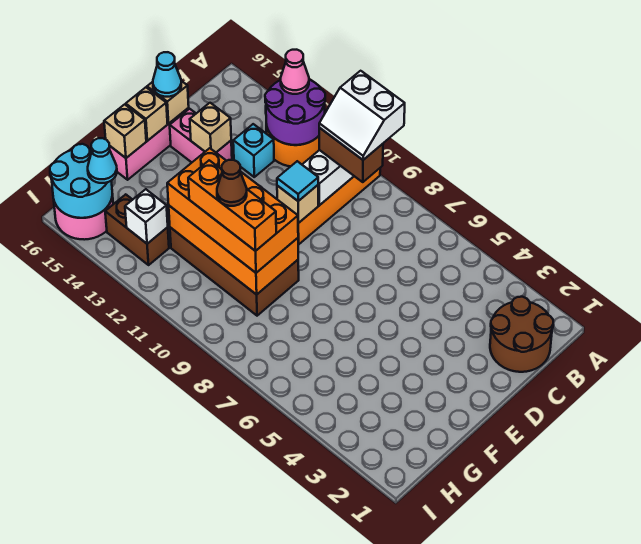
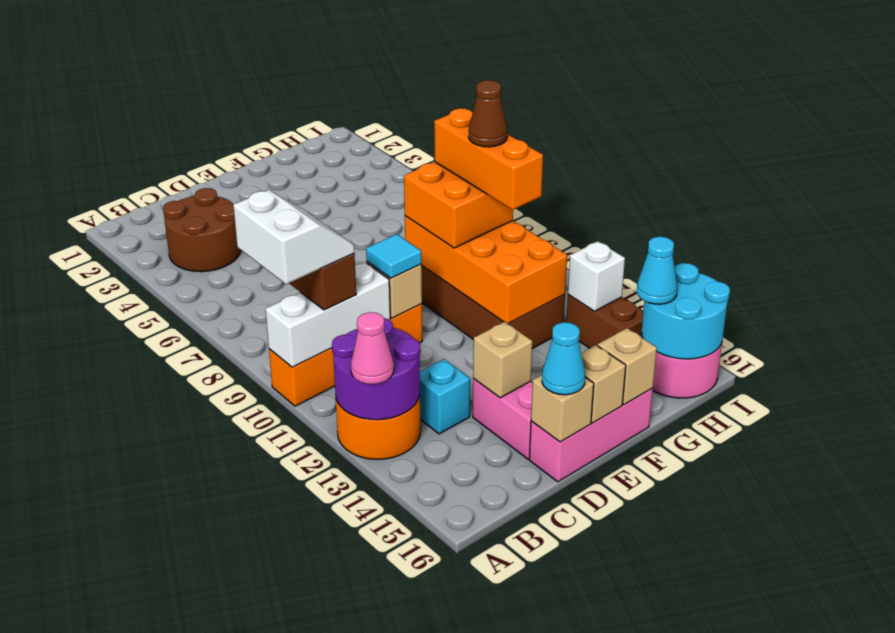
brown 2x2 round brick [490,297,553,372] -> brown 2x2 round brick moved to [163,188,241,272]
orange 2x4 brick [167,148,298,273] -> orange 2x2 brick [404,162,513,248]

